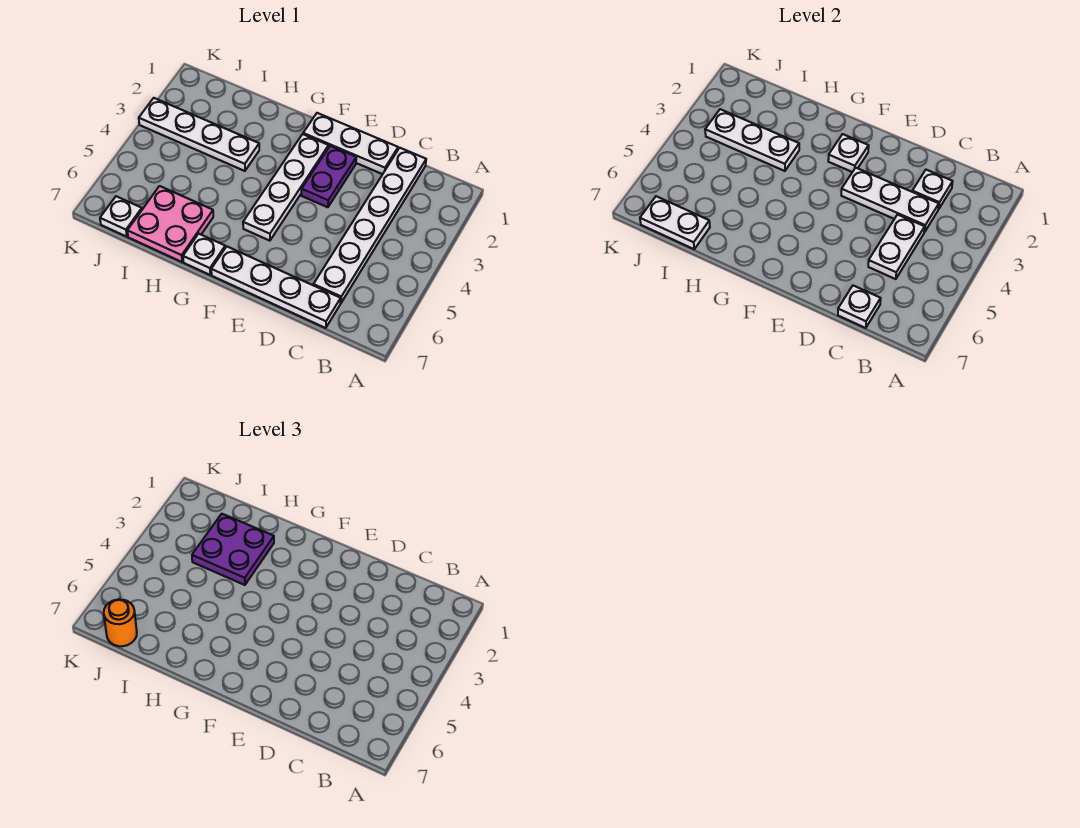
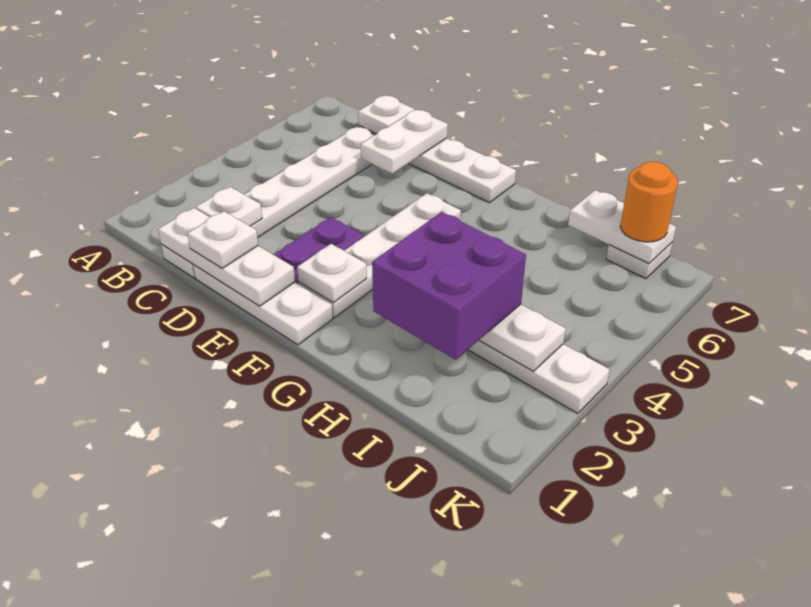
white 1x3 plate [841,168,939,232] -> white 1x3 plate moved to [158,208,295,306]
white 1x2 plate [868,215,925,279] -> white 1x2 plate moved to [361,110,448,174]
white 1x1 plate [183,234,225,275] -> white 1x1 plate moved to [188,211,258,268]
purple 2x2 plate [192,514,274,585] -> purple 2x2 brick [372,212,526,360]
pink 2x2 plate [127,186,213,262] -> none

